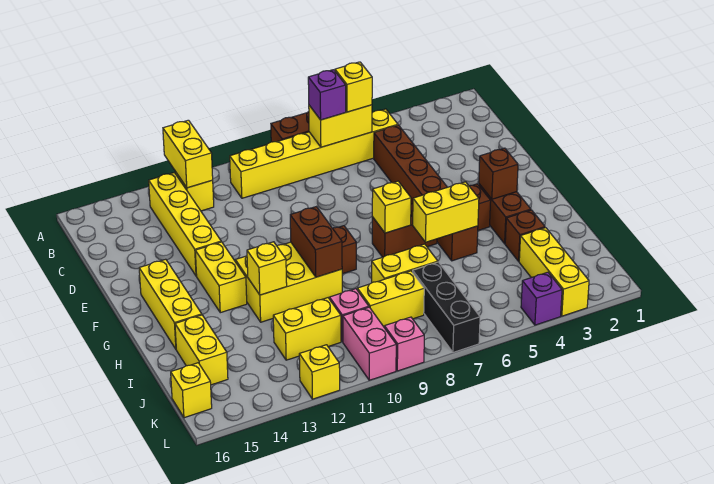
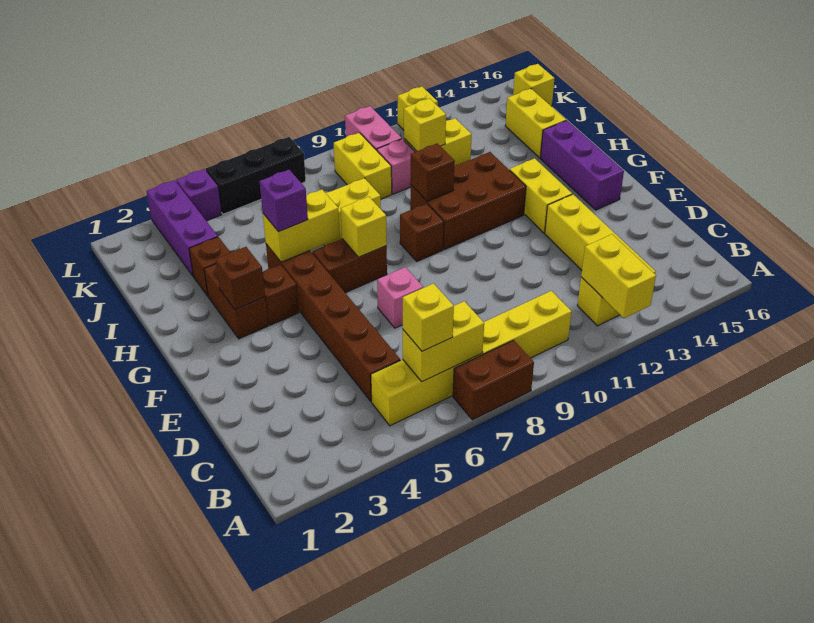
purple 1x1 brick [308,70,346,120] -> purple 1x1 brick moved to [259,170,308,232]
yellow 1x3 brick [139,259,202,349] -> purple 1x3 brick [541,121,624,210]
yellow 2x3 brick [235,242,342,322] -> brown 2x3 brick [410,152,526,250]
brown 1x2 brick [290,207,342,277] -> brown 1x1 brick [411,143,455,201]
yellow 1x1 brick [247,242,287,295] -> yellow 1x1 brick moved to [404,98,446,151]
yellow 1x3 brick [519,228,589,316] -> purple 1x3 brick [146,180,218,276]
black 1x3 brick [413,262,480,352] -> black 1x3 brick turned to [206,137,306,214]
yellow 1x2 brick [357,271,424,327] -> yellow 1x2 brick turned to [334,133,392,199]
pink 1x1 brick [384,317,424,371] -> pink 1x1 brick moved to [377,267,423,328]

